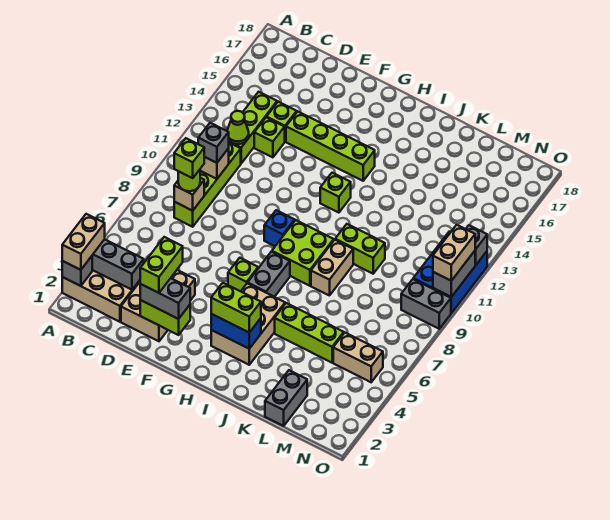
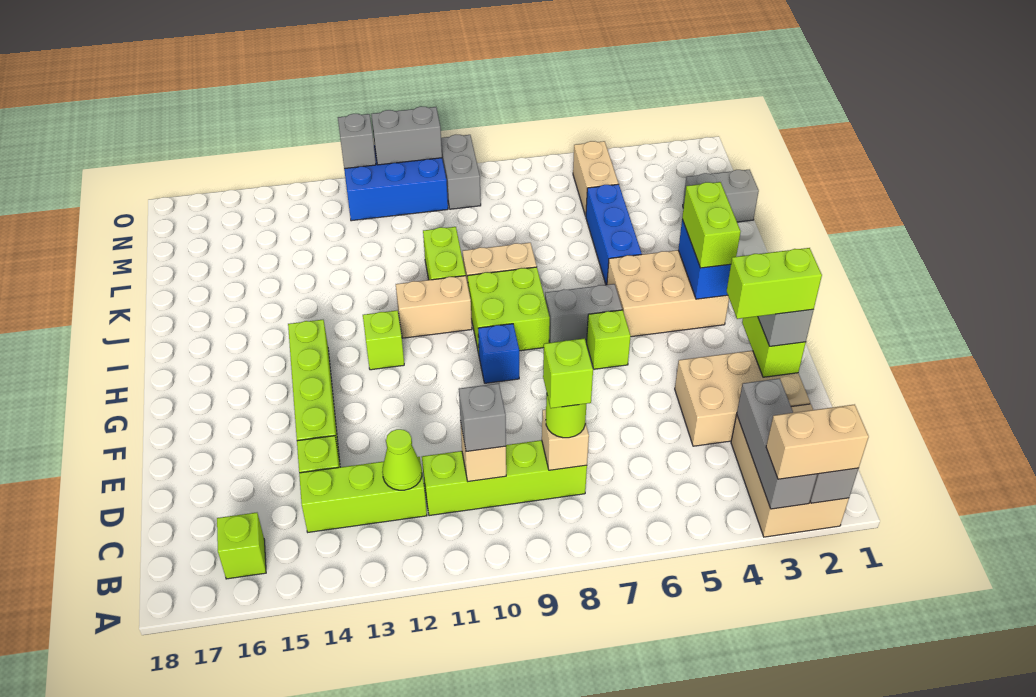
lime 1x1 brick [254,117,285,157] -> lime 1x1 brick moved to [217,513,266,579]
lime 1x3 brick [275,303,344,363] -> blue 1x3 brick [586,184,642,285]
tan 1x2 brick [433,225,476,281] -> tan 1x2 brick moved to [396,276,472,338]

